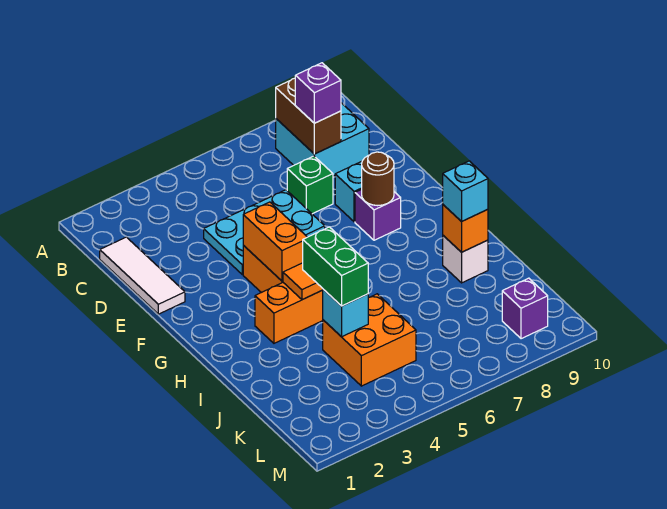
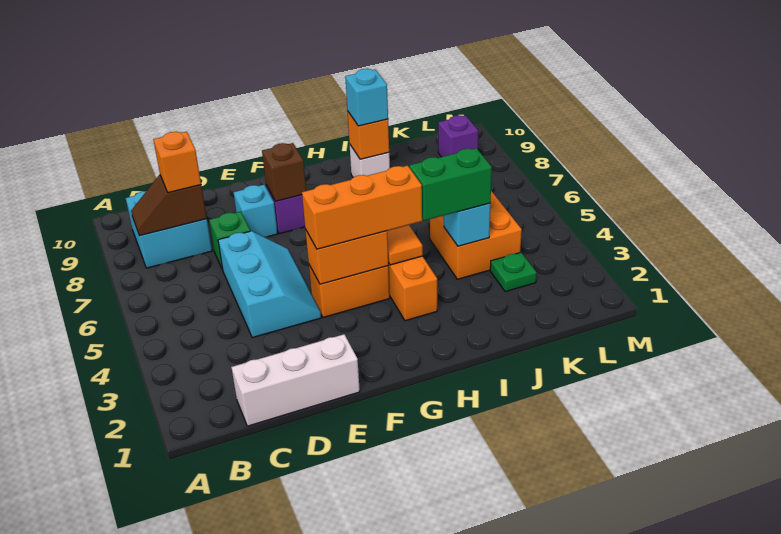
brown 1x2 brick [276,78,341,154] -> brown 1x2 slope [131,175,207,236]
white 1x3 tile [100,237,185,314] -> white 1x3 brick [231,334,360,426]
purple 1x1 brick [295,63,341,123] -> orange 1x1 brick [153,132,201,193]
cyan 2x3 plate [204,190,325,275] -> cyan 2x3 slope [218,231,321,338]
none -> orange 1x3 brick [302,166,422,249]
brown 1x1 round brick [362,152,394,206] -> brown 1x1 brick [262,143,306,201]
none -> green 1x1 plate [490,252,537,292]

